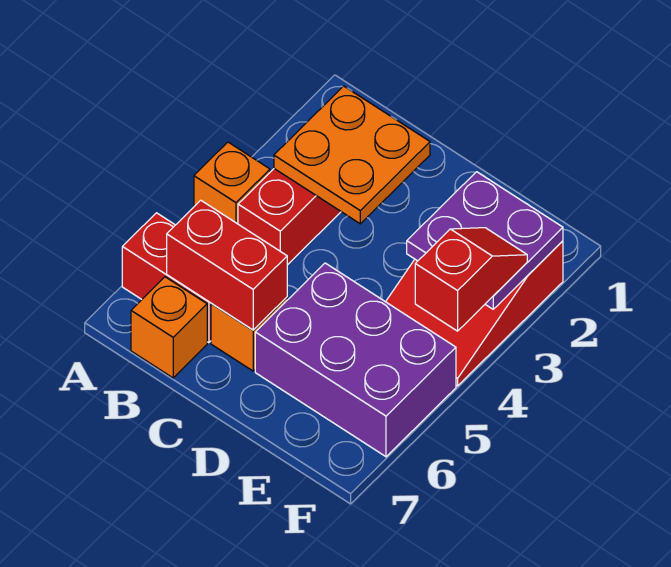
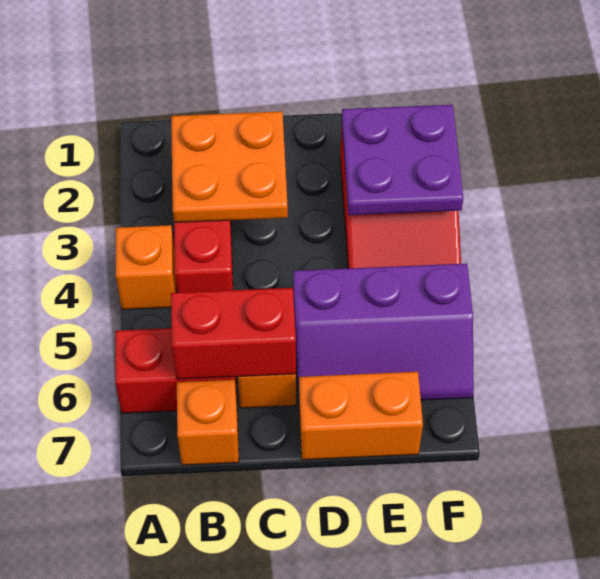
purple 2x3 brick [255,263,456,457] -> purple 2x3 slope [293,264,474,400]
none -> orange 1x2 brick [299,372,423,460]
red 1x2 slope [415,228,527,331] -> none

